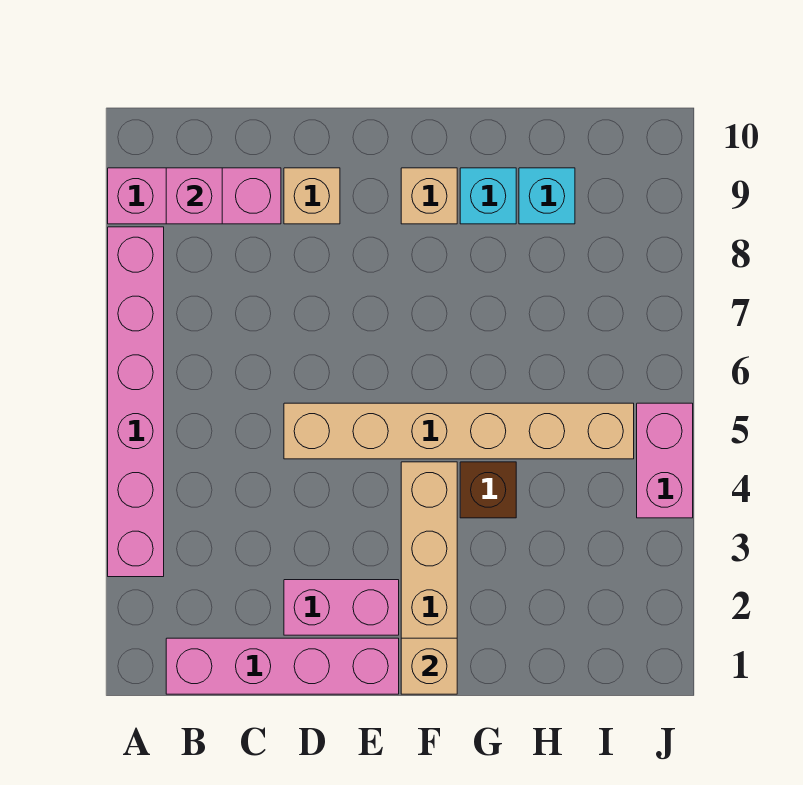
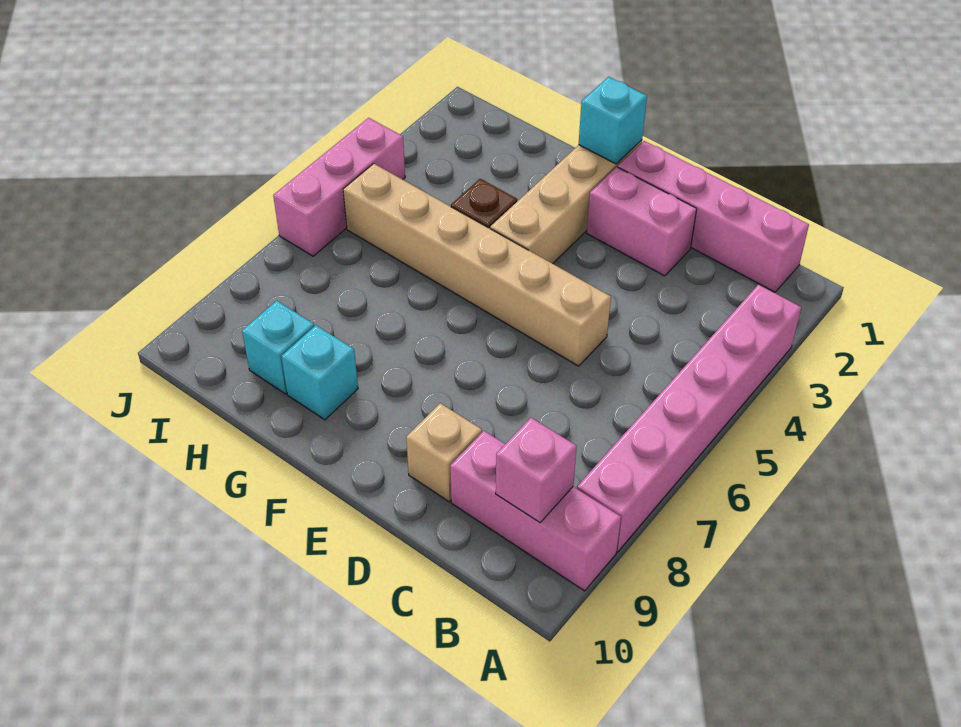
tan 1x1 brick [401,638,457,694] -> cyan 1x1 brick [579,77,647,164]
tan 1x1 brick [401,168,457,224] -> none
pink 1x2 brick [637,403,693,518] -> pink 1x3 brick [273,118,405,256]

